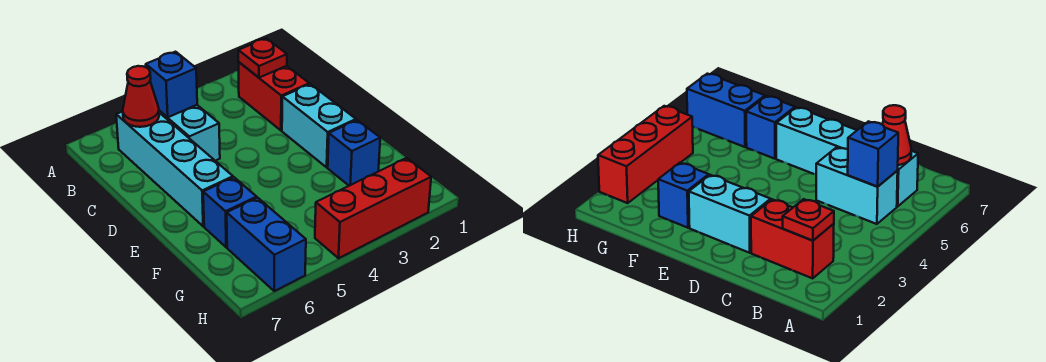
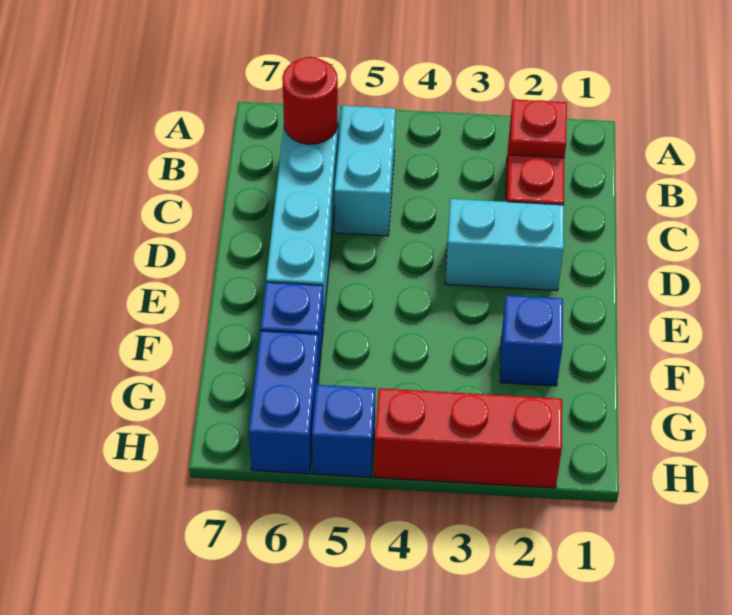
blue 1x1 brick [146,52,197,117] -> blue 1x1 brick moved to [312,385,376,477]
red 1x1 cone [123,66,159,127] -> red 1x1 round brick [282,57,338,144]
cyan 1x2 brick [282,84,356,167] -> cyan 1x2 brick turned to [445,199,564,291]

